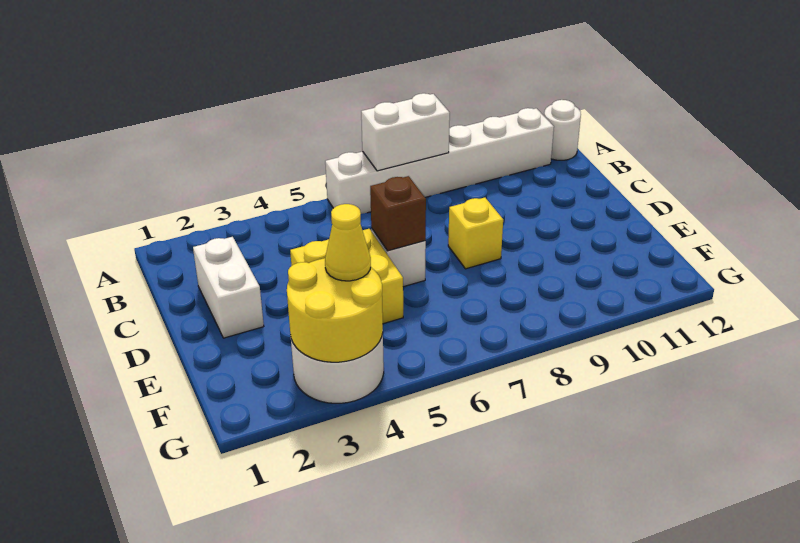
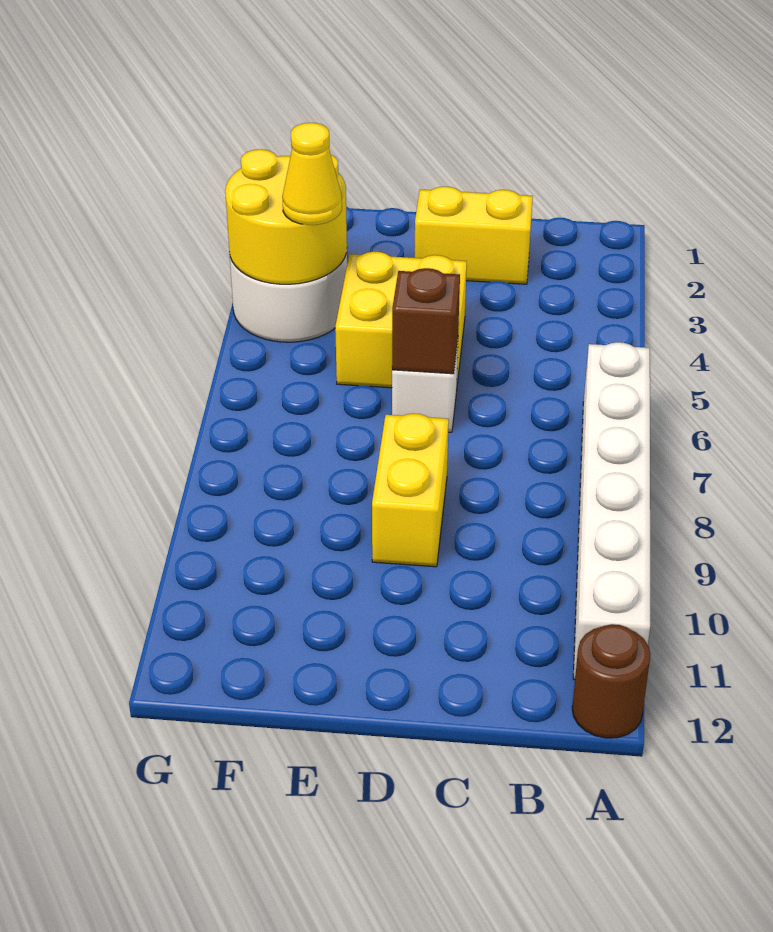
white 1x2 brick [361,93,450,171] -> none
white 1x1 round brick [544,100,581,160] -> brown 1x1 round brick [572,624,651,738]
white 1x2 brick [193,237,264,338] -> yellow 1x2 brick [415,186,533,284]
yellow 1x1 brick [448,198,503,269] -> yellow 1x2 brick [372,413,449,567]

